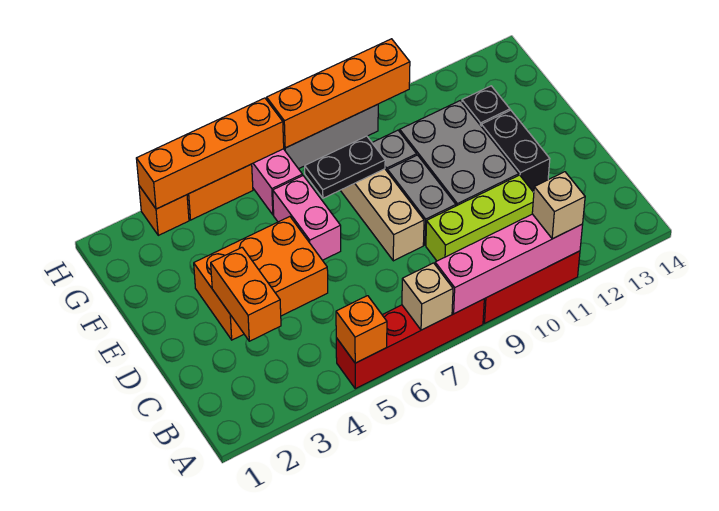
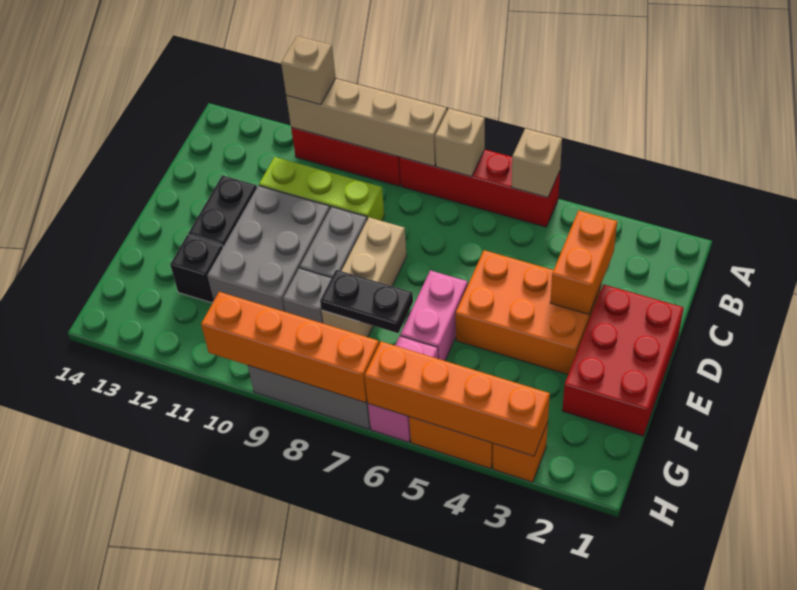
orange 1x1 brick [336,296,387,363] -> tan 1x1 brick [512,128,562,197]
pink 1x4 brick [435,214,583,314] -> tan 1x4 brick [286,79,447,166]
none -> red 2x3 brick [562,284,684,436]

